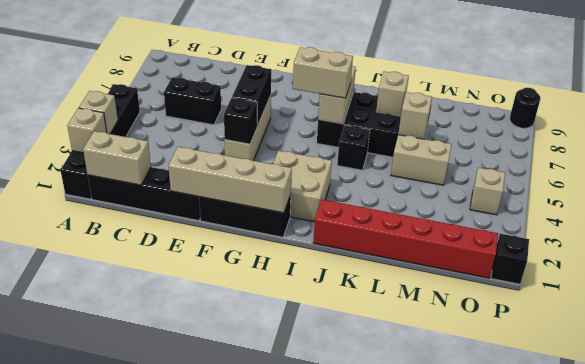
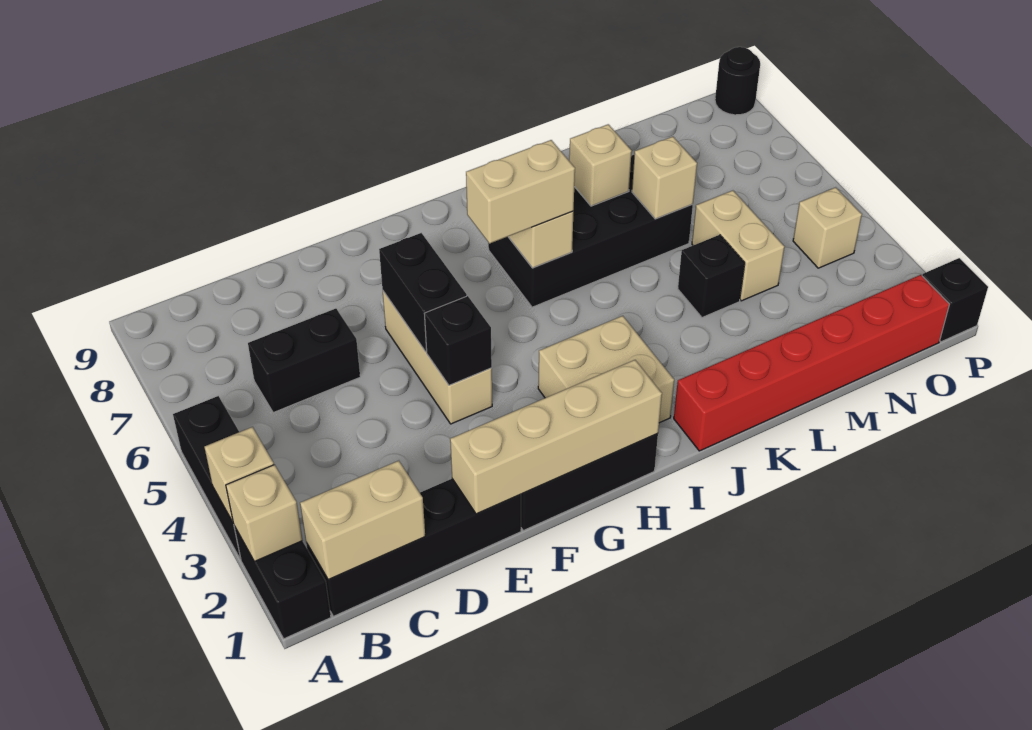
black 1x1 brick [337,125,370,170] -> black 1x1 brick moved to [678,235,745,317]
tan 1x2 brick [391,135,452,185] -> tan 1x2 brick turned to [692,191,784,301]

